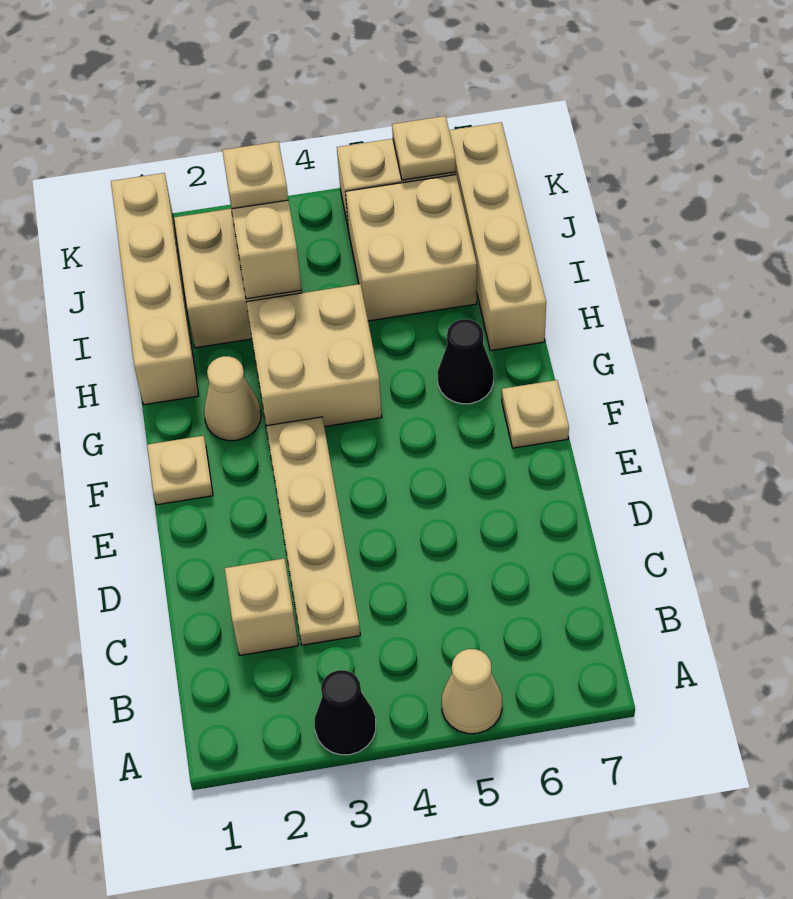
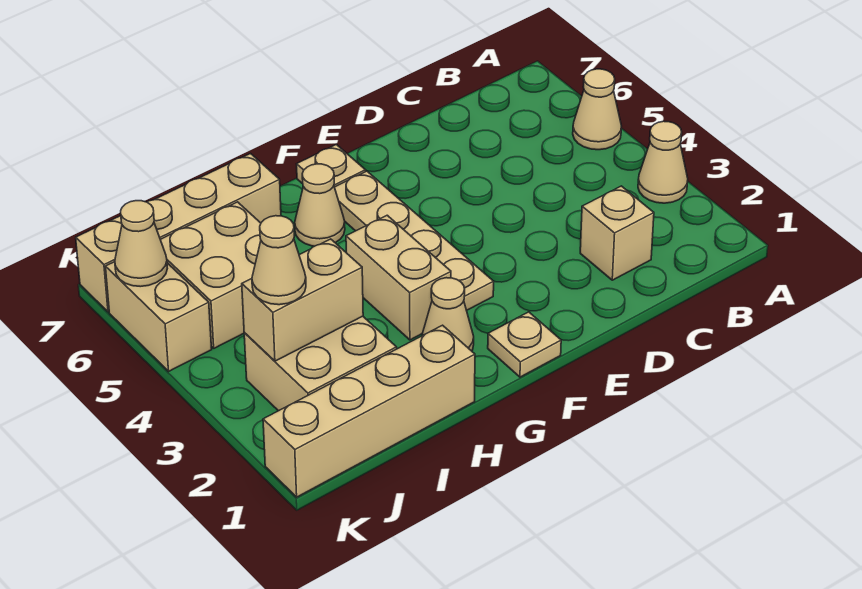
black 1x1 cone [315,670,376,755] -> tan 1x1 cone [638,121,688,203]
tan 1x4 plate [266,417,360,645] -> tan 1x4 plate turned to [335,171,494,310]
tan 2x2 brick [246,284,382,427] -> tan 1x2 brick [346,215,451,340]
black 1x1 cone [438,319,493,404] -> tan 1x1 cone [295,164,345,246]
tan 1x1 plate [222,142,288,209] -> tan 1x1 cone [252,216,306,305]
tan 1x1 plate [392,116,456,180] -> tan 1x1 cone [115,201,167,287]

